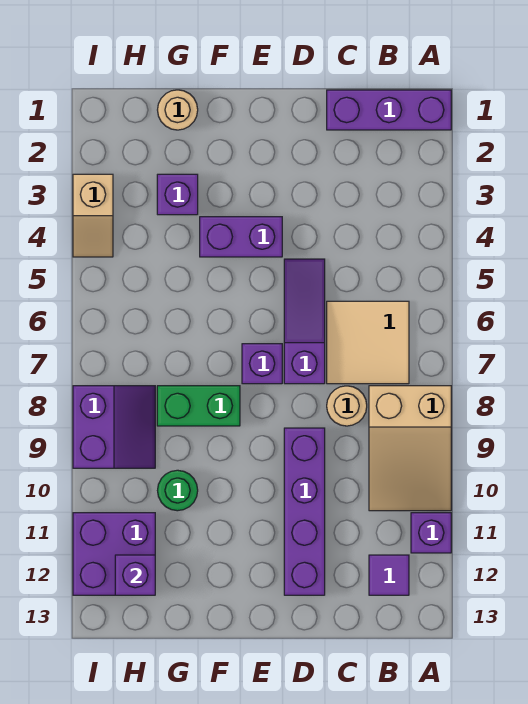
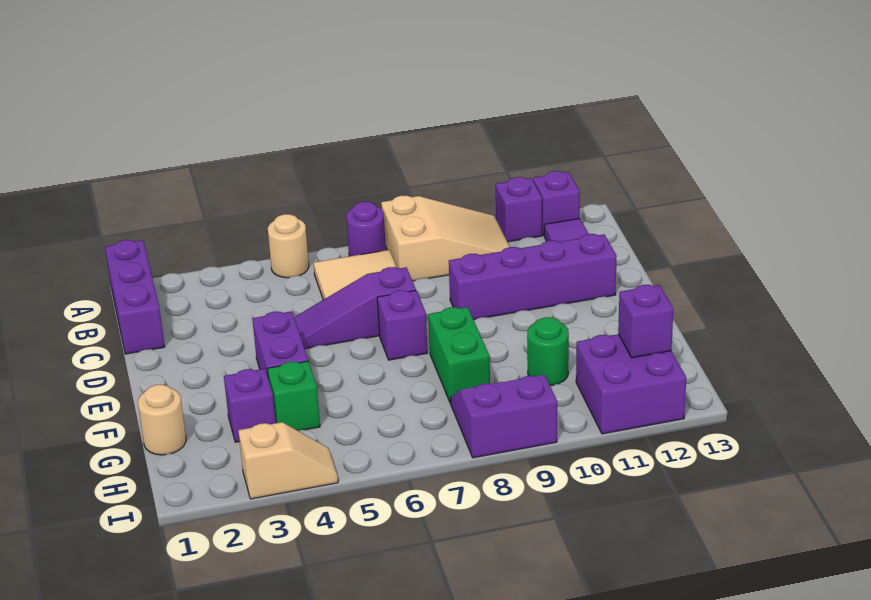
none -> purple 1x1 round brick [346,202,386,256]
none -> purple 1x1 brick [533,171,580,235]
tan 1x1 round brick [327,386,367,426] -> tan 1x1 round brick moved to [268,214,309,278]
none -> green 1x1 brick [267,361,320,431]

